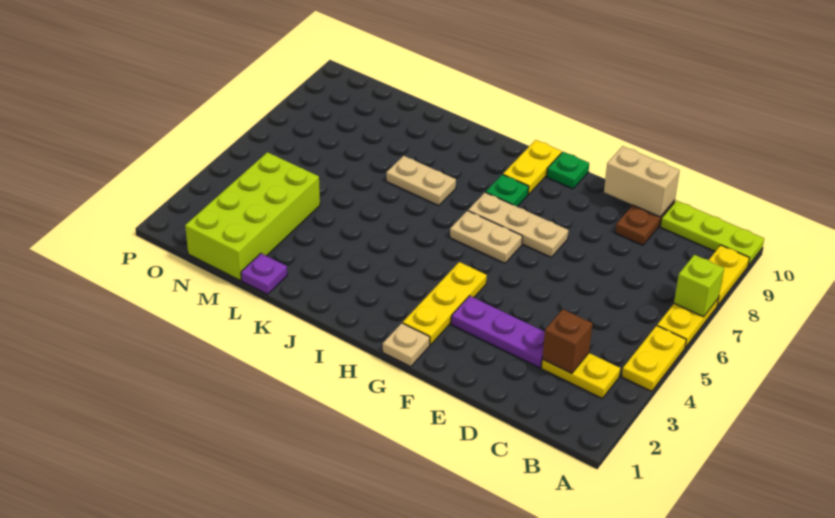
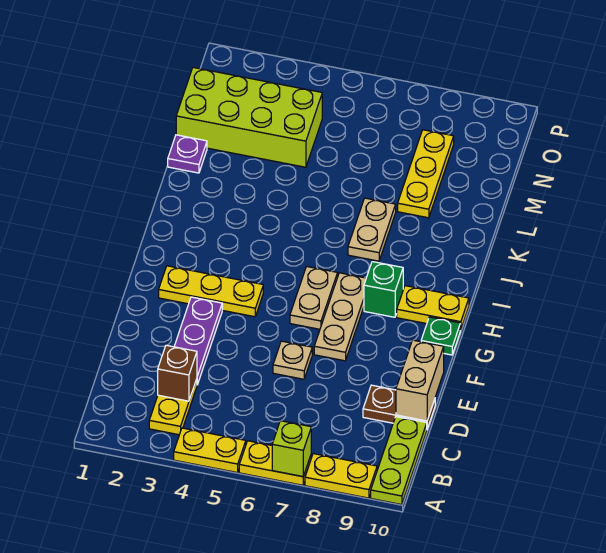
tan 1x1 plate [383,323,430,367] -> tan 1x1 plate moved to [273,341,312,379]
green 1x1 plate [486,174,529,207] -> green 1x1 brick [364,262,403,317]
none -> yellow 1x3 plate [398,130,454,218]

